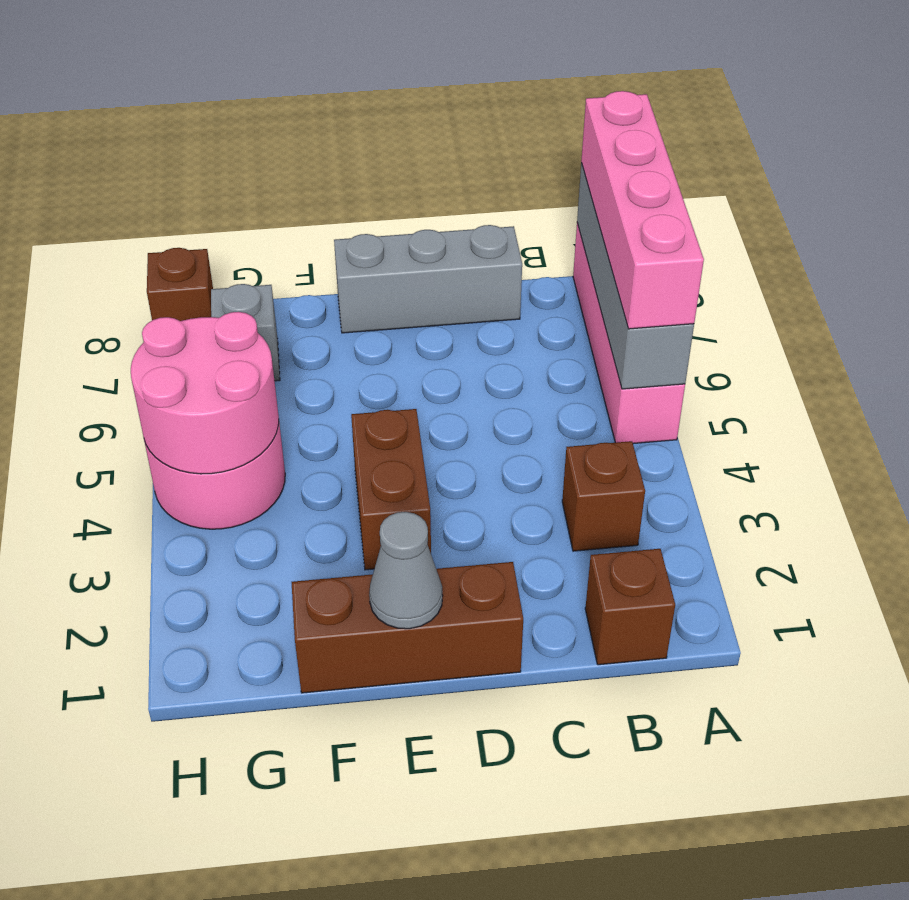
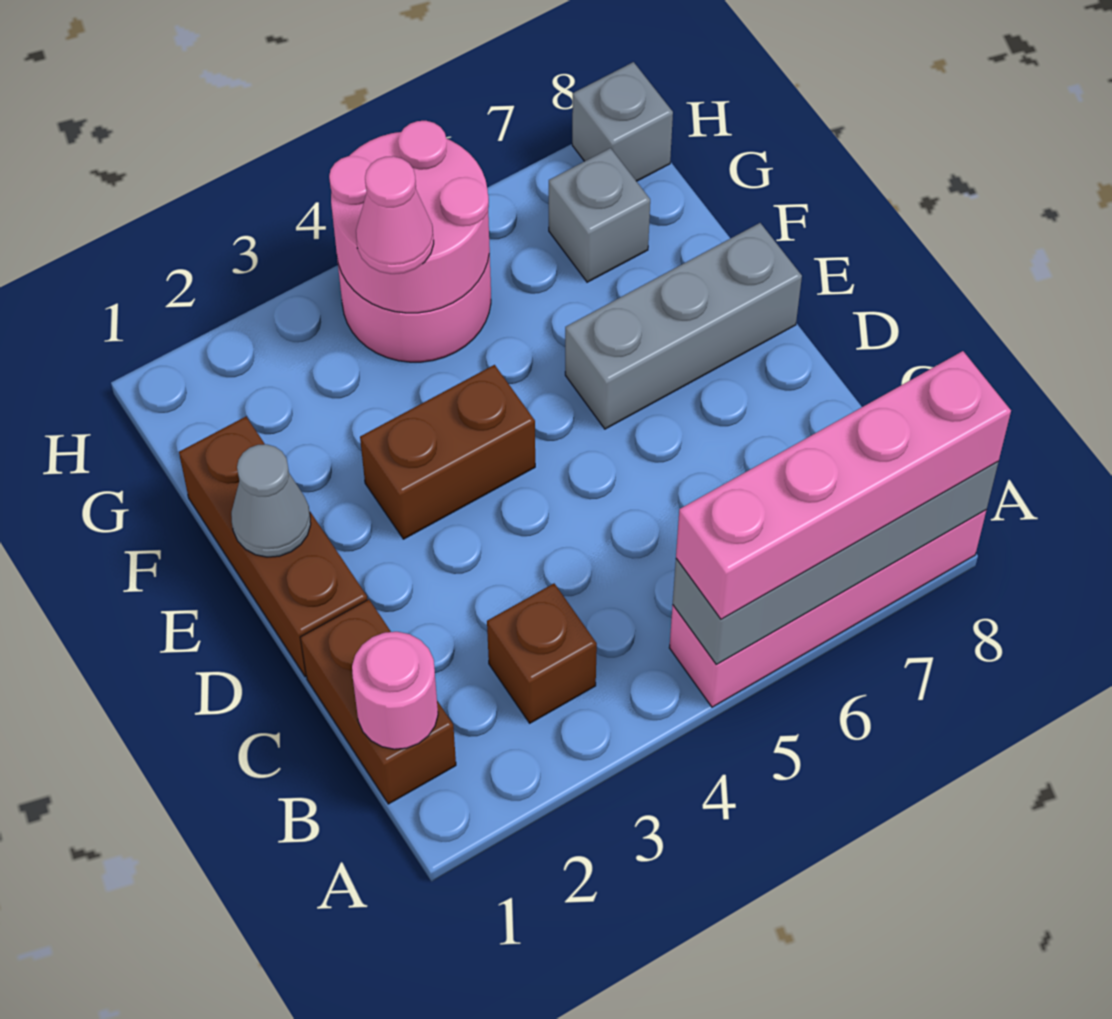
brown 1x1 brick [585,549,675,665] -> brown 1x2 brick [300,599,456,804]
none -> pink 1x1 round brick [352,632,438,749]
grey 1x3 brick [334,225,522,333] -> grey 1x3 brick turned to [565,223,802,429]
none -> pink 1x1 cone [356,156,434,274]
brown 1x1 brick [147,248,213,321] -> grey 1x1 brick [572,62,673,181]

